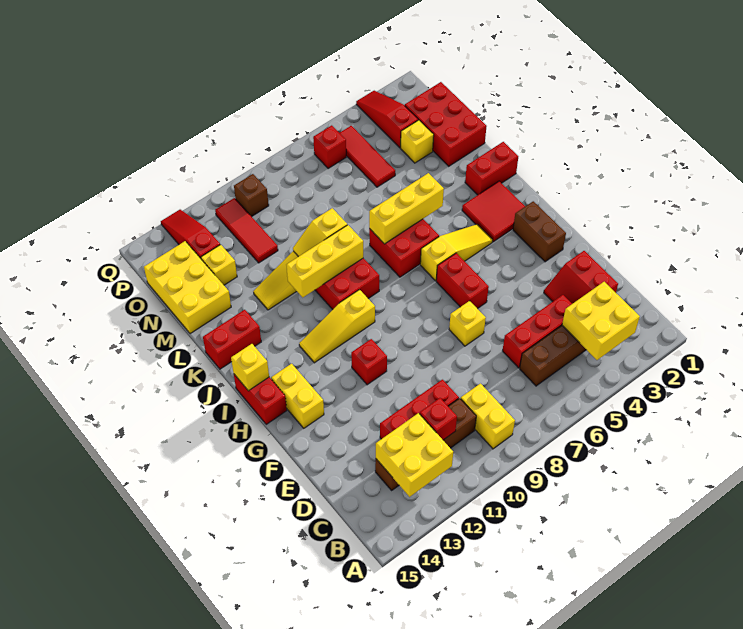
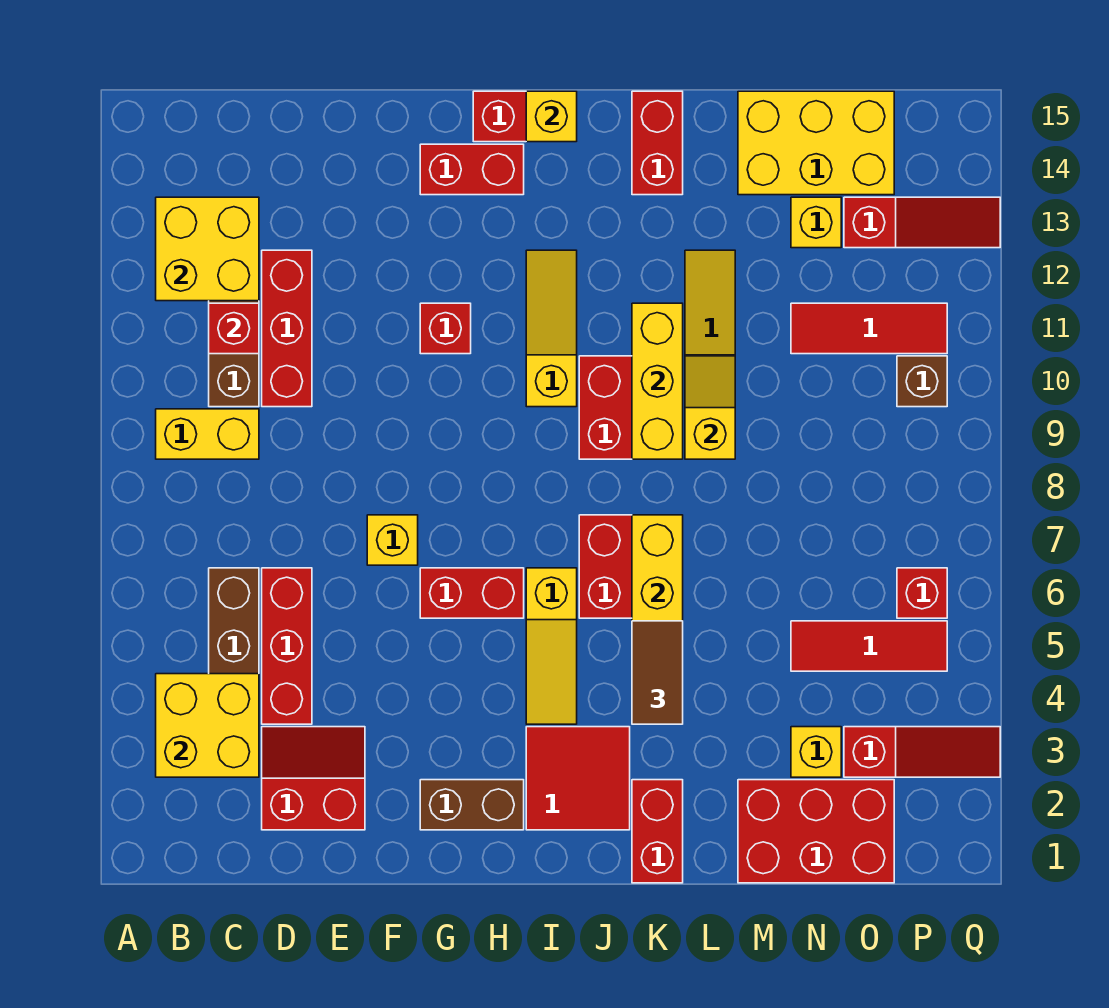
yellow 1x2 brick [271,364,324,428] -> red 1x2 brick [420,144,524,195]
none -> brown 1x2 tile [632,621,683,724]

